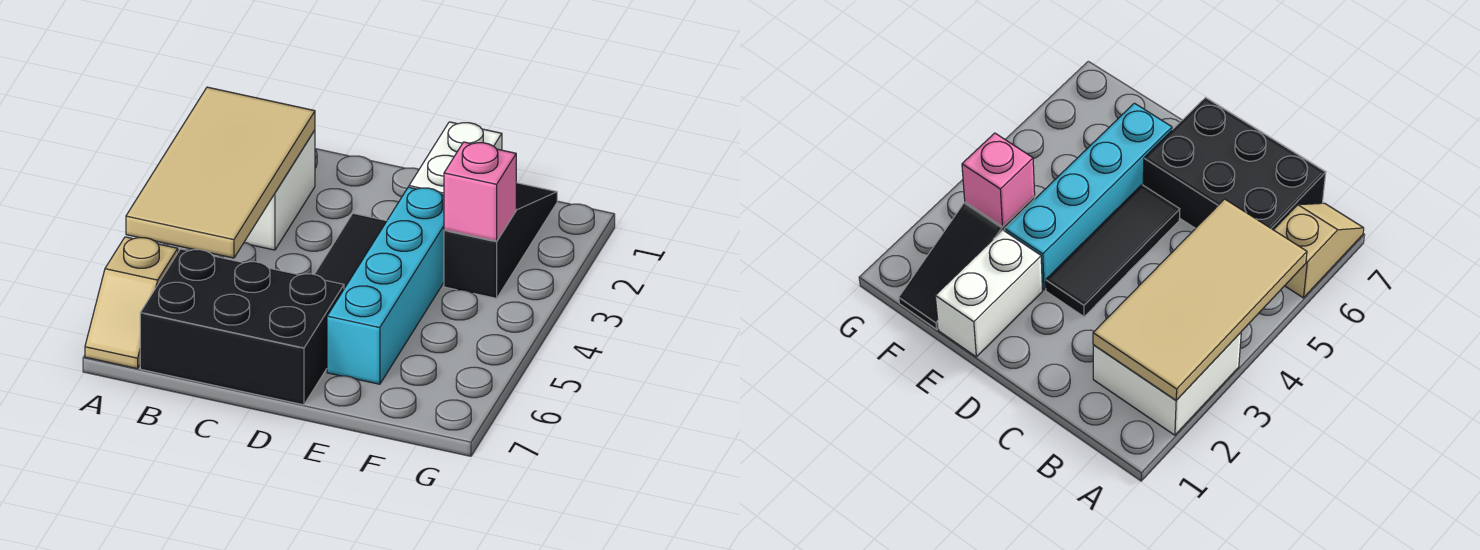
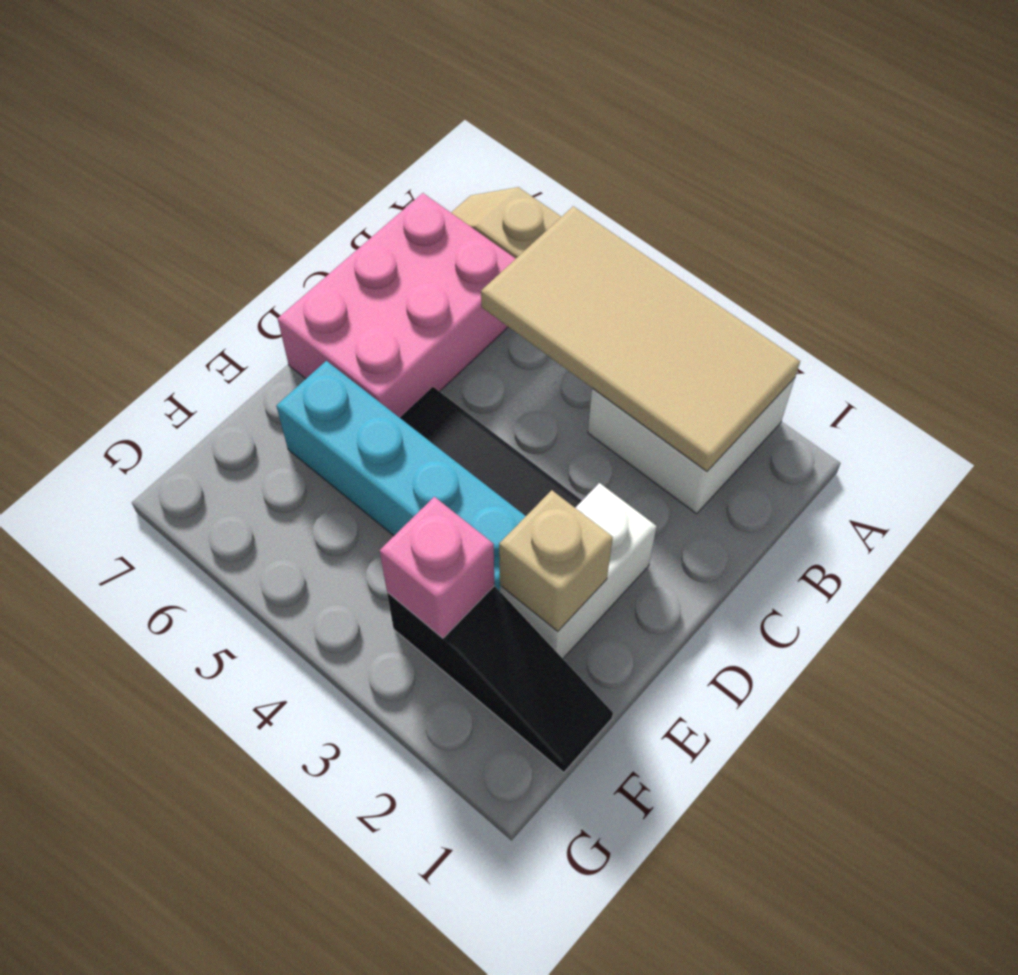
black 2x3 brick [140,249,344,405] -> pink 2x3 brick [278,193,516,418]
white 1x2 brick [409,122,502,195] -> white 1x2 brick turned to [500,483,657,658]
none -> tan 1x1 brick [499,490,613,632]

